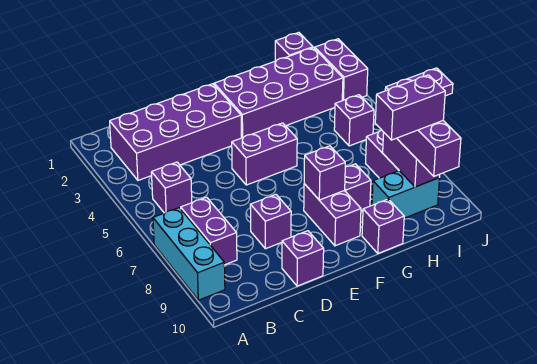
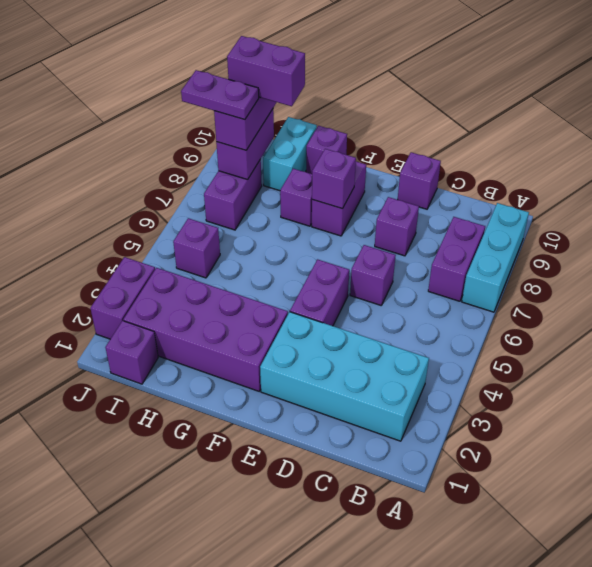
purple 2x4 brick [110,84,241,180] -> cyan 2x4 brick [260,312,429,441]
purple 1x1 brick [151,162,192,213] -> purple 1x1 brick moved to [350,245,396,305]
purple 1x2 brick [232,123,297,185] -> purple 1x2 brick turned to [290,259,349,326]
cyan 1x2 brick [372,171,440,218] -> cyan 1x2 brick turned to [263,117,317,191]

